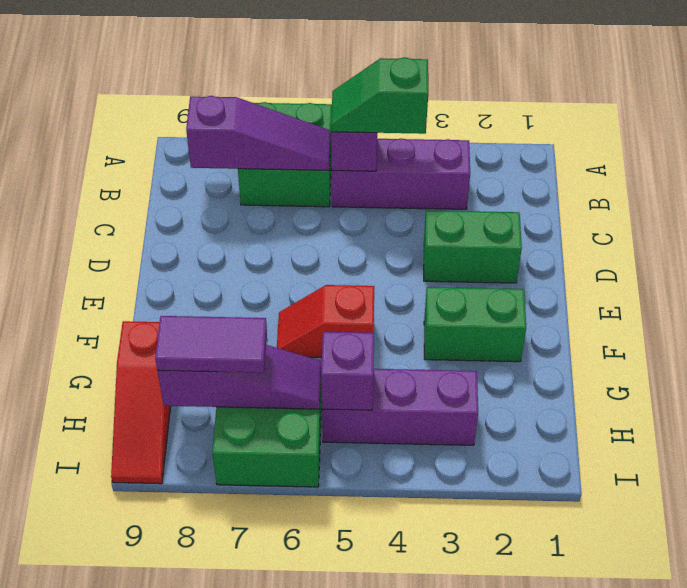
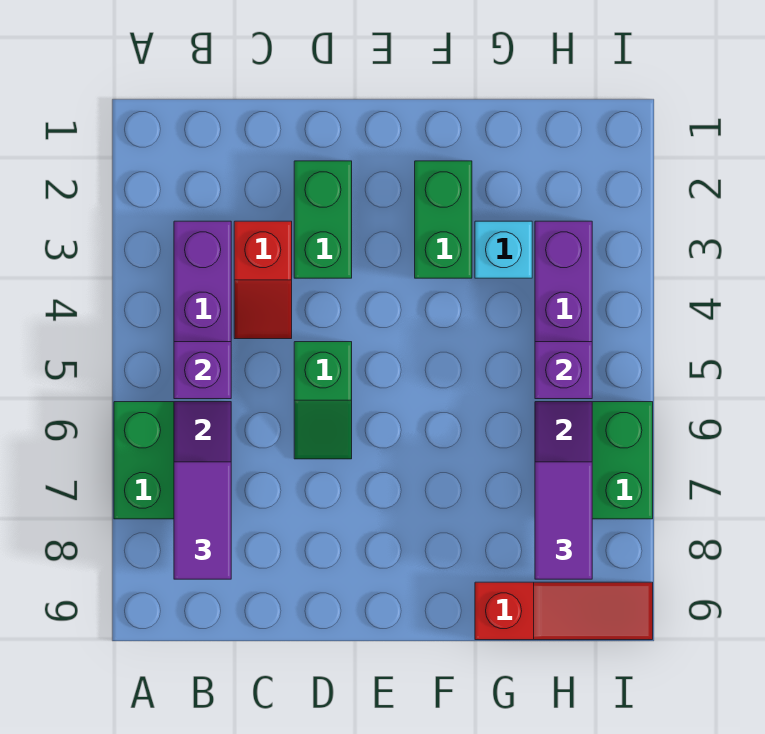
green 1x2 slope [331,58,428,134] -> green 1x2 slope moved to [294,342,352,459]
none -> purple 1x2 tile [174,462,231,579]
red 1x2 slope [277,285,374,358] -> red 1x2 slope moved to [234,221,292,339]
none -> cyan 1x1 brick [475,221,532,278]

